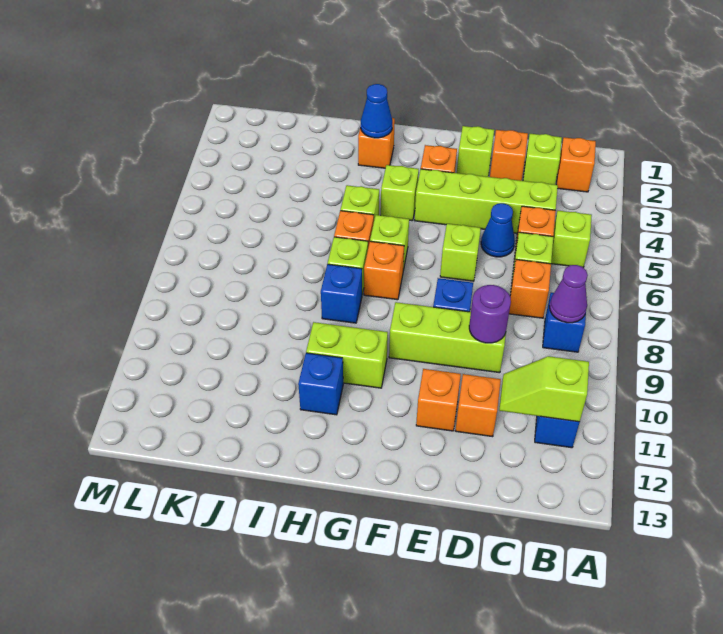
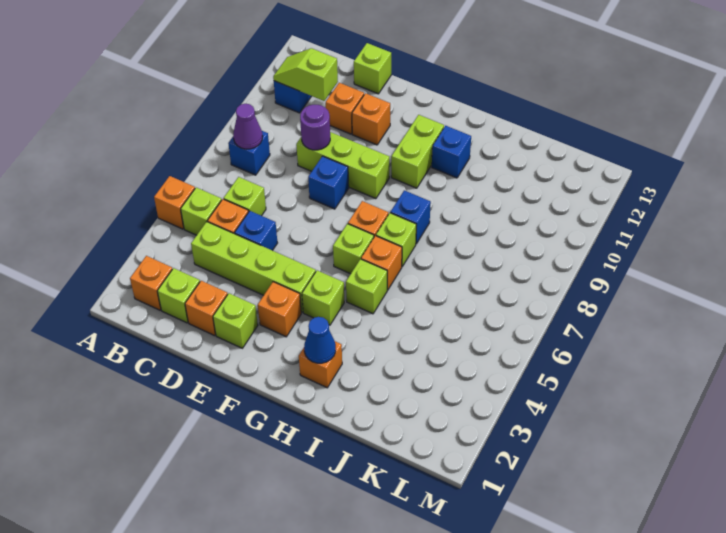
lime 1x2 slope [499,356,589,422] -> lime 1x2 slope turned to [273,48,338,101]
orange 1x1 brick [509,259,551,318] -> orange 1x1 brick moved to [154,176,195,229]
blue 1x1 cone [481,203,515,257] -> blue 1x1 brick [235,211,277,250]
lime 1x1 brick [440,224,481,281] -> lime 1x1 brick moved to [354,43,391,94]
lime 1x2 brick [306,322,388,388] -> lime 1x2 brick turned to [391,115,444,188]

